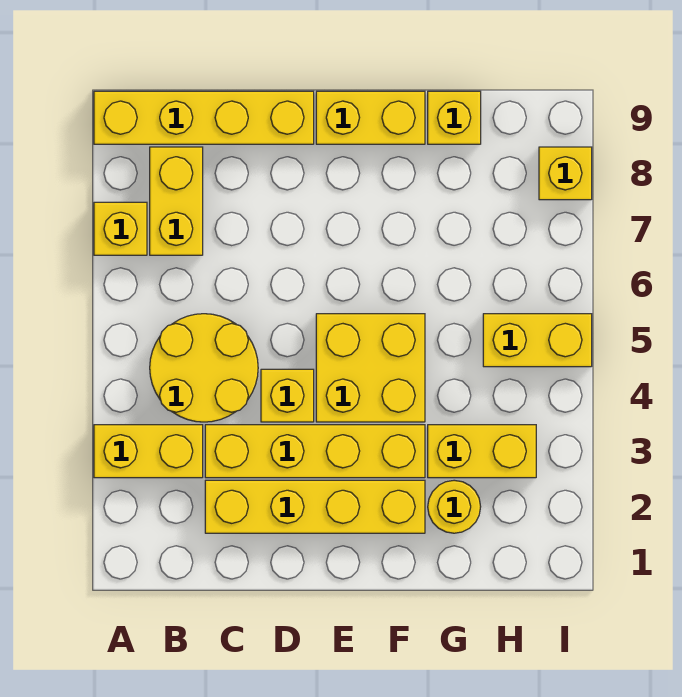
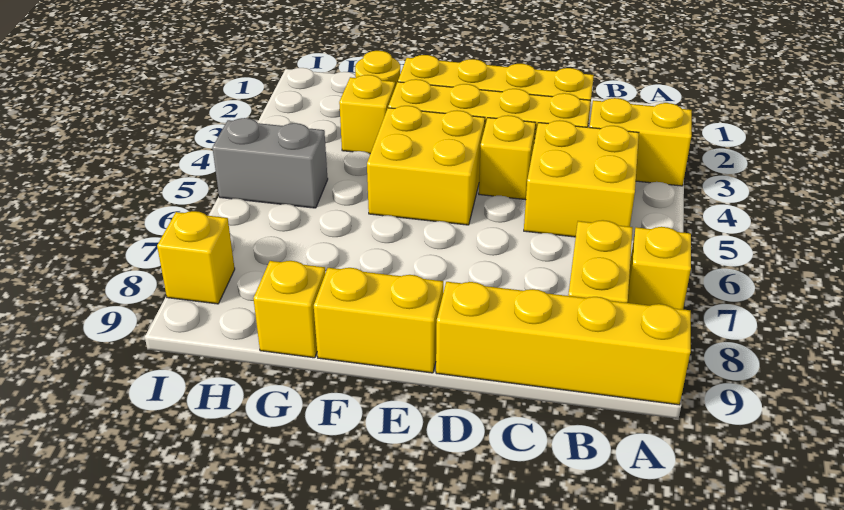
yellow 2x2 round brick [150,314,258,422] -> yellow 2x2 brick [524,120,639,237]
yellow 1x2 brick [428,425,536,478] -> yellow 1x1 brick [339,75,395,154]
yellow 1x2 brick [483,314,592,367] -> grey 1x2 brick [212,118,328,208]

